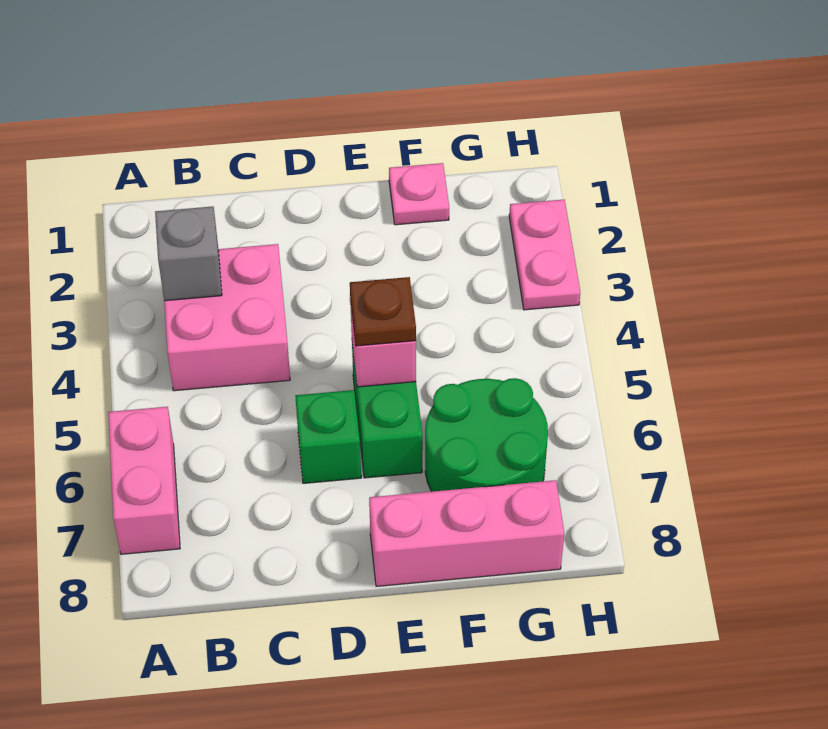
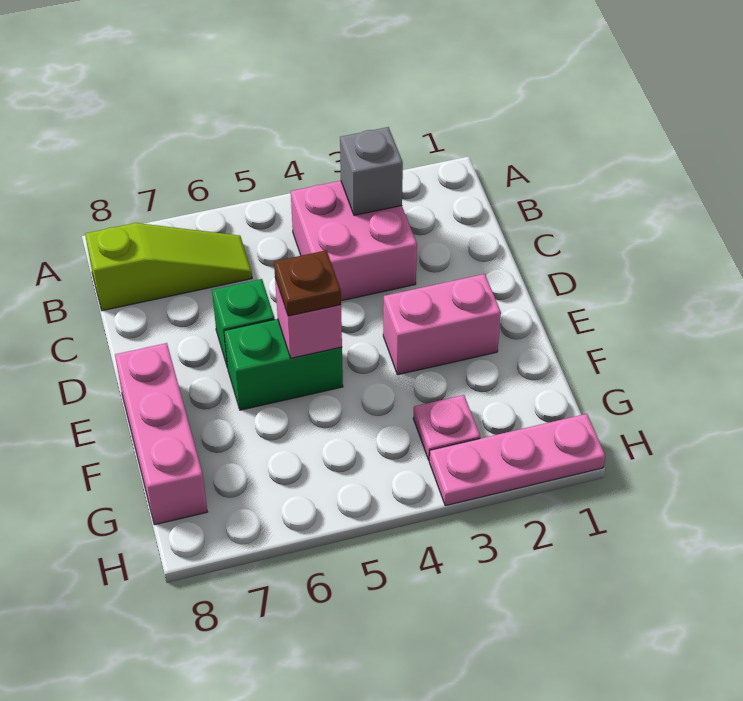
pink 1x2 brick [108,407,180,554] -> pink 1x2 brick moved to [383,274,501,375]
none -> lime 1x3 slope [85,223,252,311]
pink 1x1 plate [389,163,449,225] -> pink 1x1 plate moved to [413,395,480,460]
green 2x2 round brick [425,378,548,492] -> none
pink 1x2 plate [509,200,580,310] -> pink 1x3 plate [429,414,605,506]

